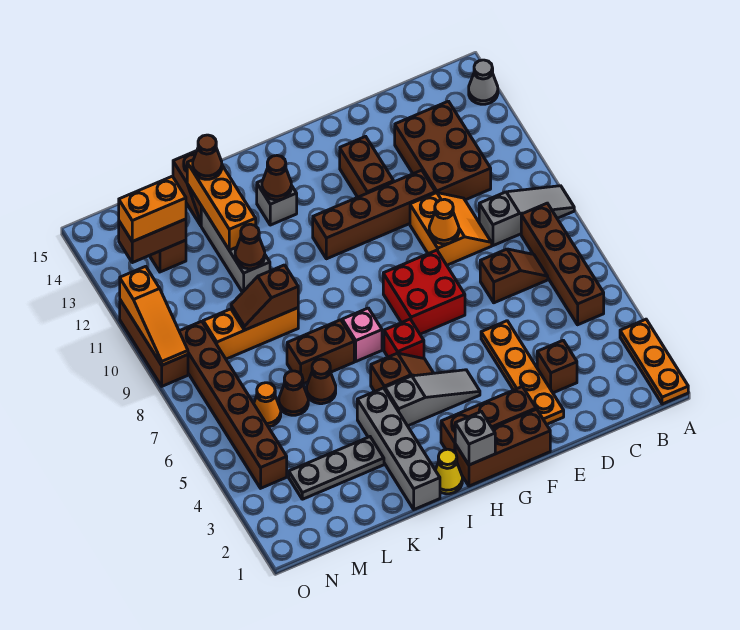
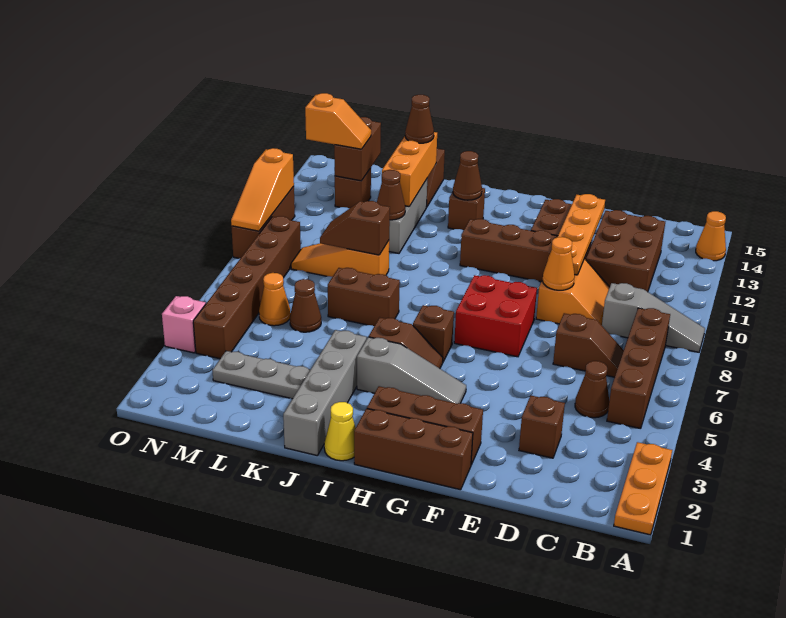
grey 1x1 cone [469,60,498,104] -> orange 1x1 cone [696,211,726,261]
orange 1x4 plate [481,321,564,424] -> orange 1x4 plate moved to [558,194,605,275]
grey 1x1 brick [455,412,495,465] -> none
red 1x1 brick [384,319,424,358] -> brown 1x1 brick [413,305,454,362]
pink 1x1 brick [342,308,382,361] -> pink 1x1 brick moved to [162,296,206,353]
grey 1x1 brick [257,180,297,225] -> brown 1x1 brick [448,188,485,230]
brown 1x1 cone [307,359,336,404] -> brown 1x1 cone moved to [575,361,609,418]
orange 1x3 brick [203,308,298,359] -> orange 1x3 slope [291,241,389,277]
brown 1x2 brick [119,219,186,263] -> brown 1x2 brick turned to [334,117,381,181]
orange 1x2 brick [119,176,186,242] -> orange 1x2 slope [305,93,371,149]

